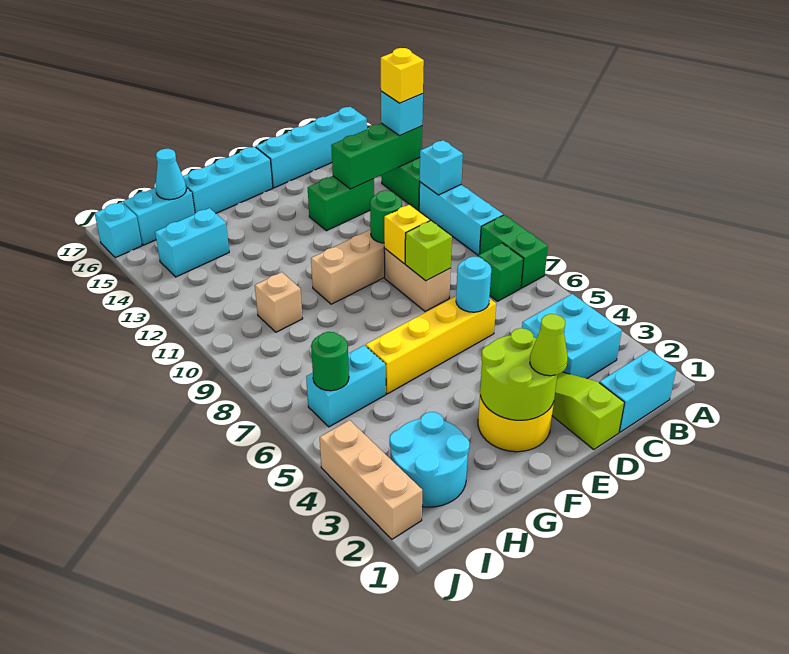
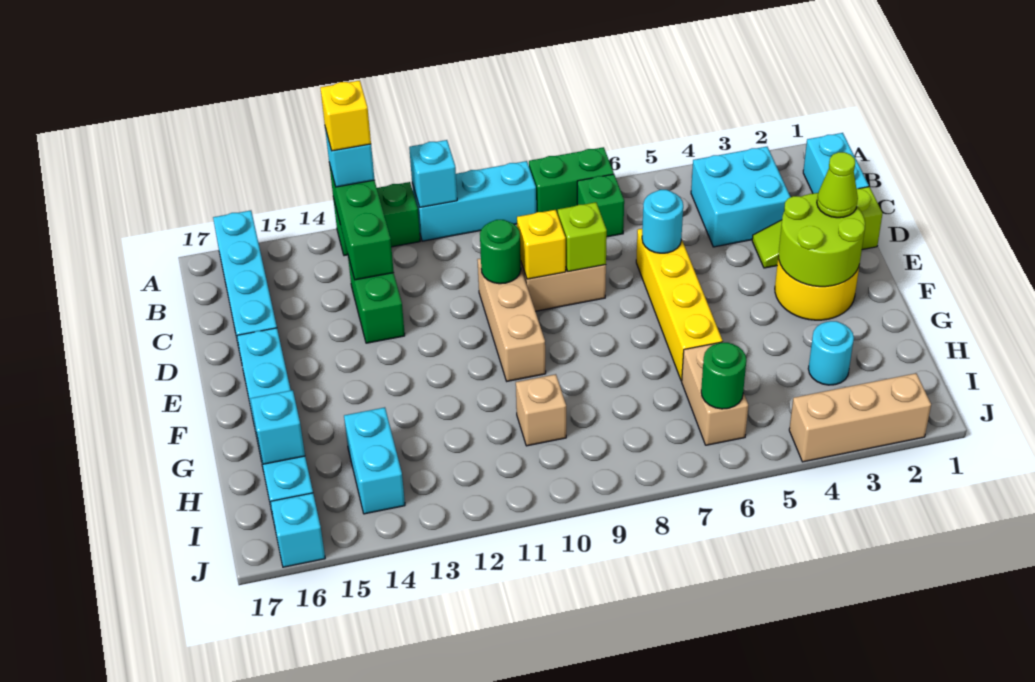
cyan 2x2 round brick [390,412,470,507] -> cyan 1x1 round brick [808,321,854,385]
cyan 1x2 brick [306,345,386,427] -> tan 1x2 brick [682,342,748,445]
cyan 1x1 cone [156,149,186,200] -> cyan 1x1 brick [251,390,305,464]

